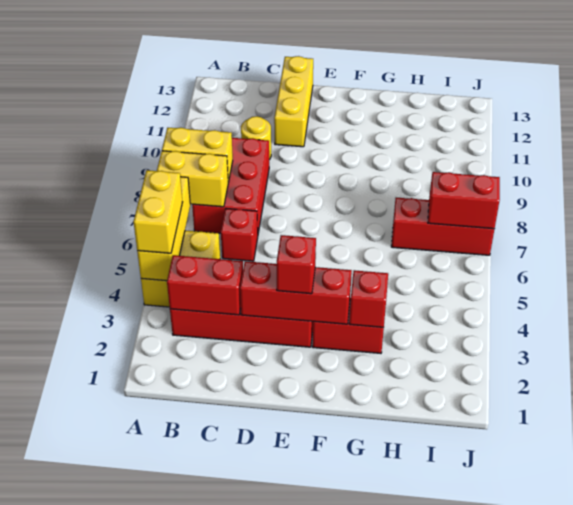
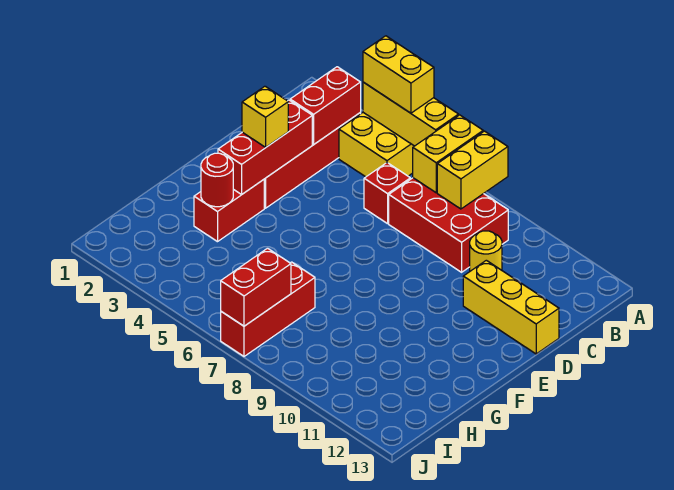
red 1x1 brick [277,235,316,294] -> yellow 1x1 brick [242,86,288,147]
red 1x1 brick [349,270,388,327] -> red 1x1 round brick [201,153,233,207]

